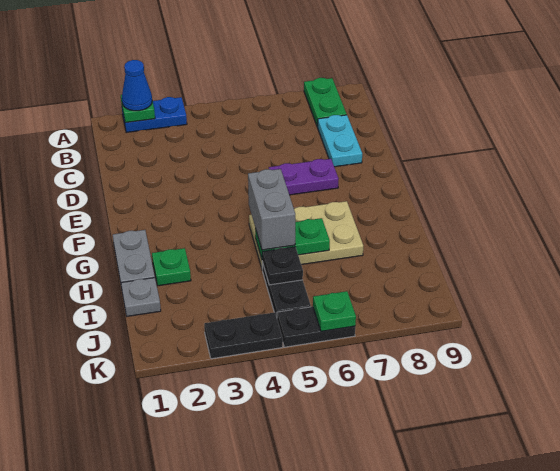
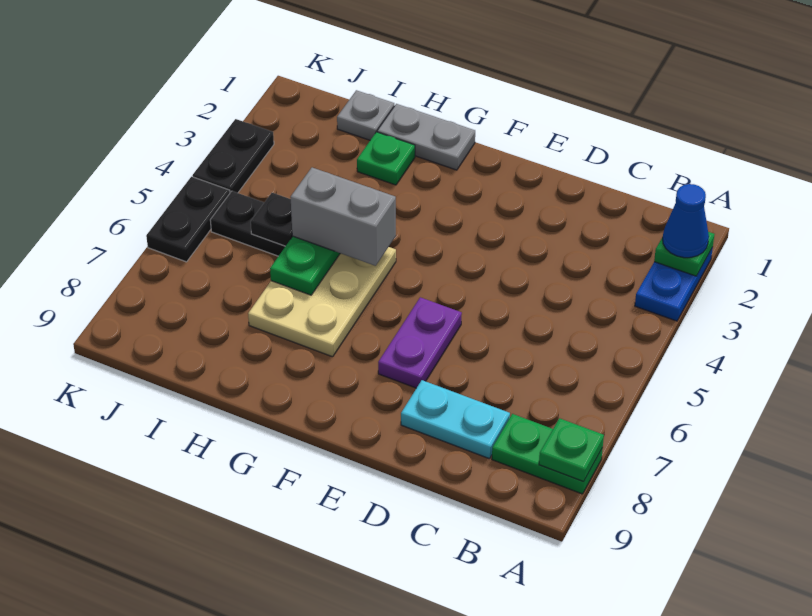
green 1x1 plate [313,291,356,331] -> green 1x1 plate moved to [539,418,604,481]

